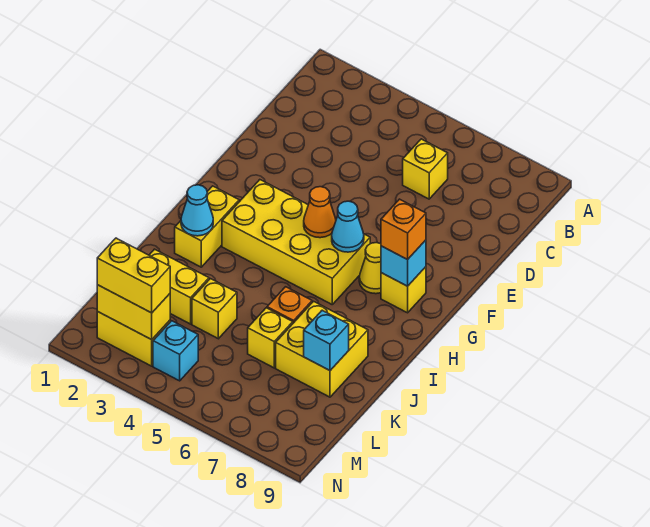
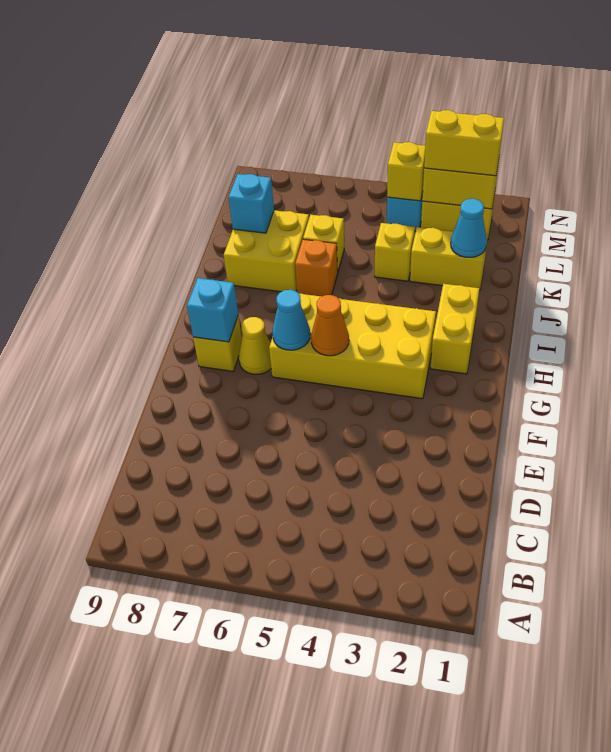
yellow 1x1 brick [403,139,448,199] -> yellow 1x1 brick moved to [387,142,425,201]
orange 1x1 brick [381,199,426,260] -> none
cyan 1x1 cone [181,185,213,236] -> cyan 1x1 cone moved to [451,199,487,257]

